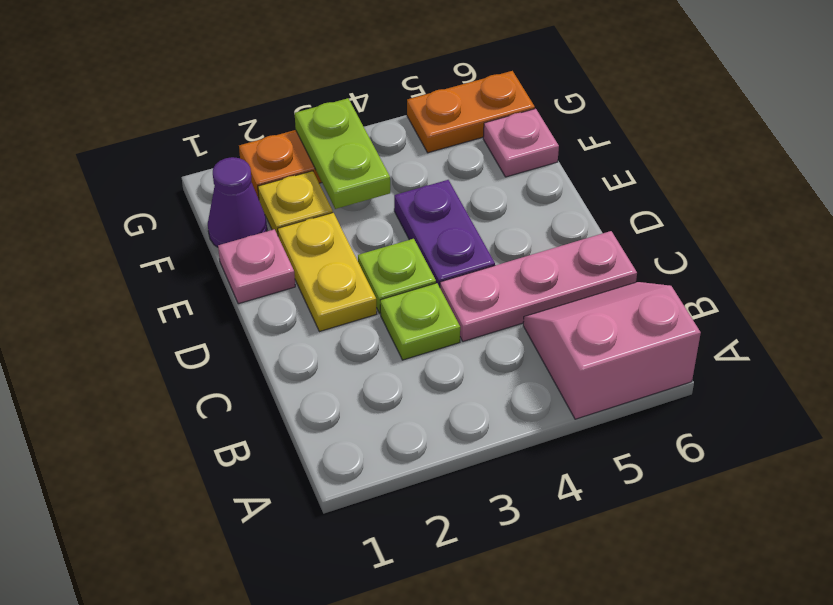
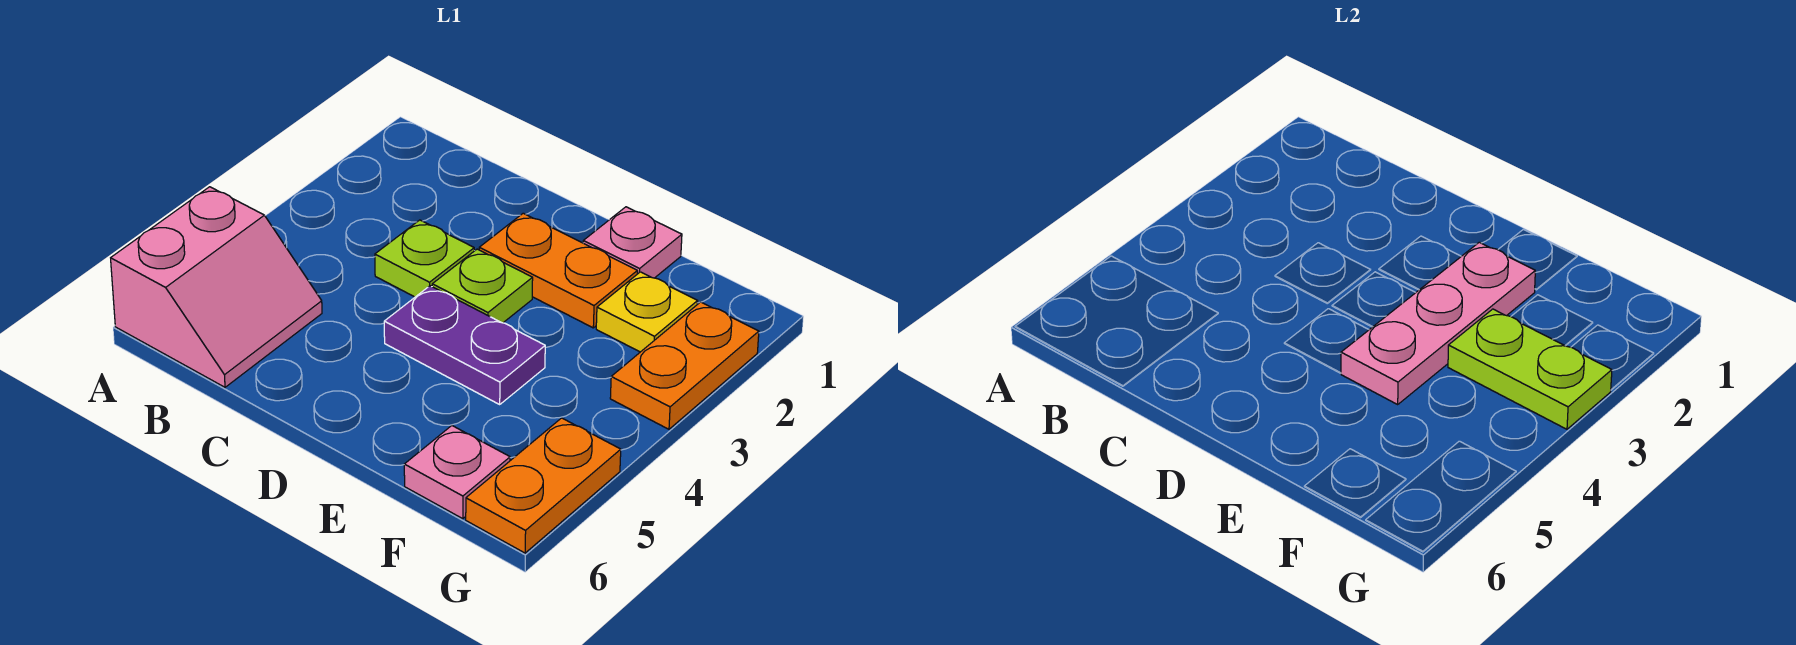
pink 1x3 plate [440,231,637,341] -> pink 1x3 plate moved to [1341,242,1535,404]
yellow 1x2 plate [278,213,377,332] -> orange 1x2 plate [479,213,637,328]
purple 1x1 cone [208,157,267,247] -> none

